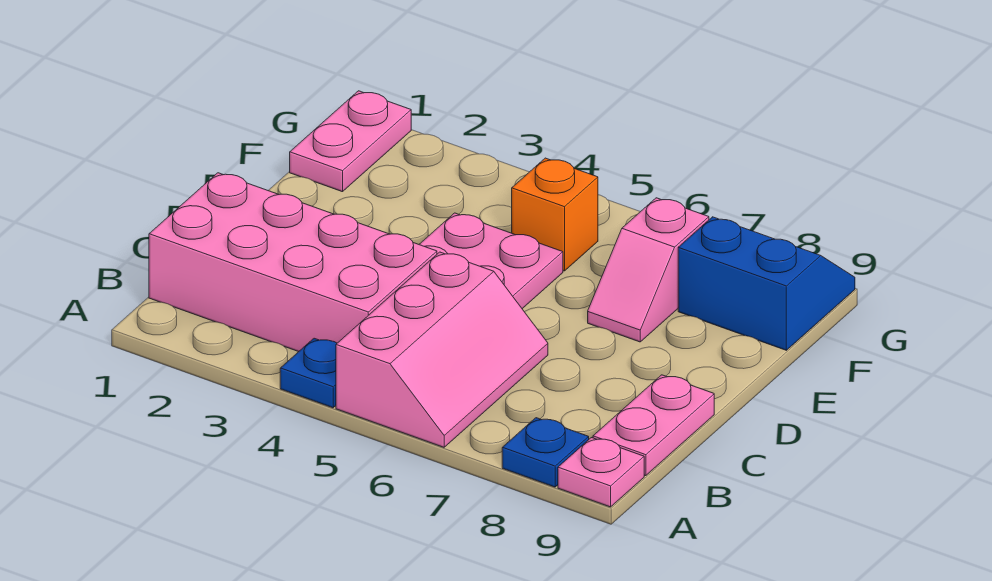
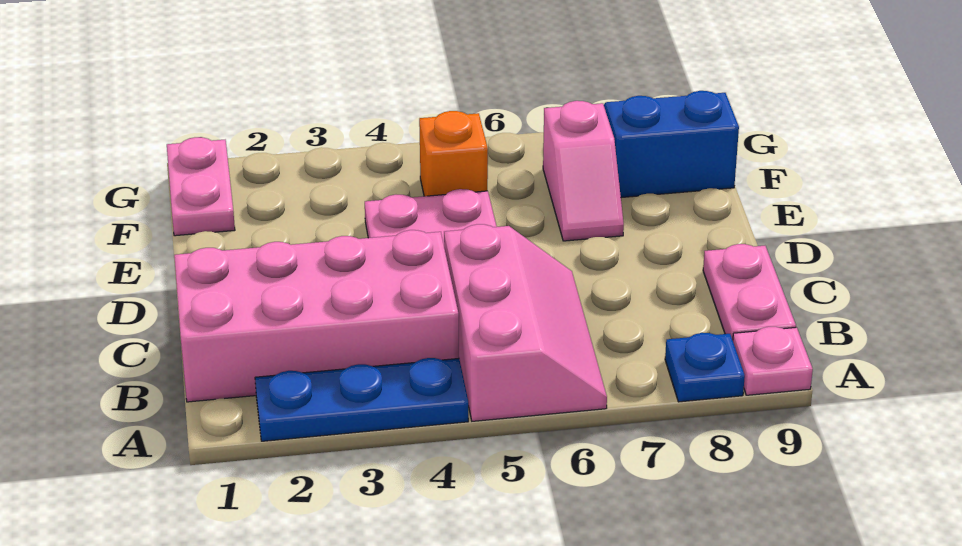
blue 1x1 plate [280,338,337,408] -> blue 1x3 plate [255,358,468,441]

